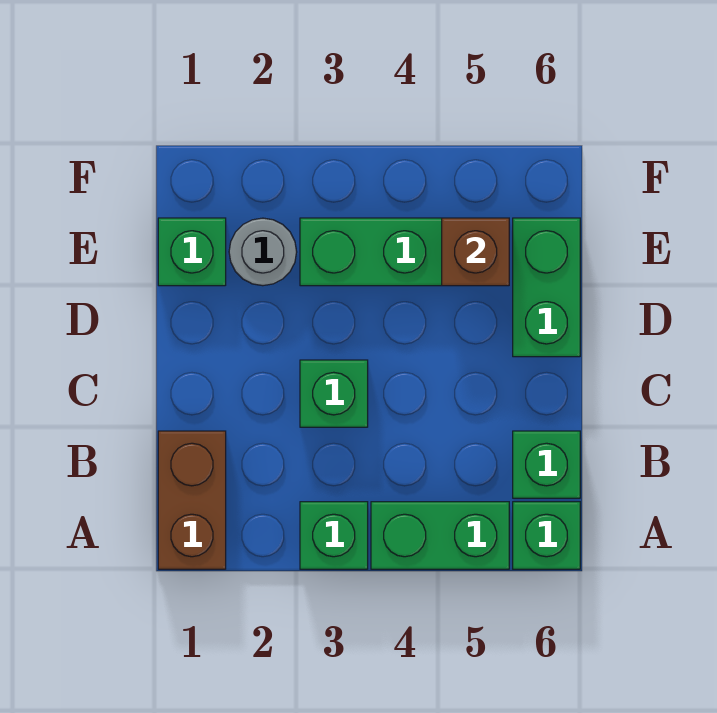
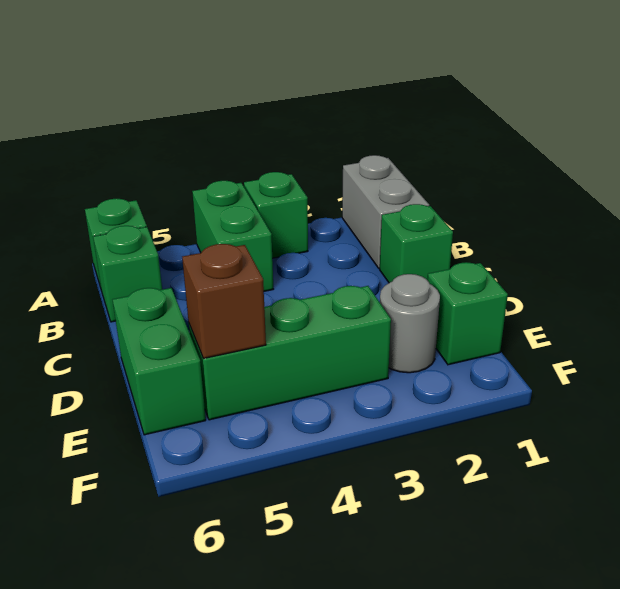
brown 1x2 brick [158,431,226,569] -> grey 1x2 brick [342,155,429,268]
green 1x2 brick [371,502,509,569] -> green 1x2 brick turned to [192,181,273,291]
green 1x1 brick [300,360,368,427] -> green 1x1 brick moved to [380,204,453,283]

